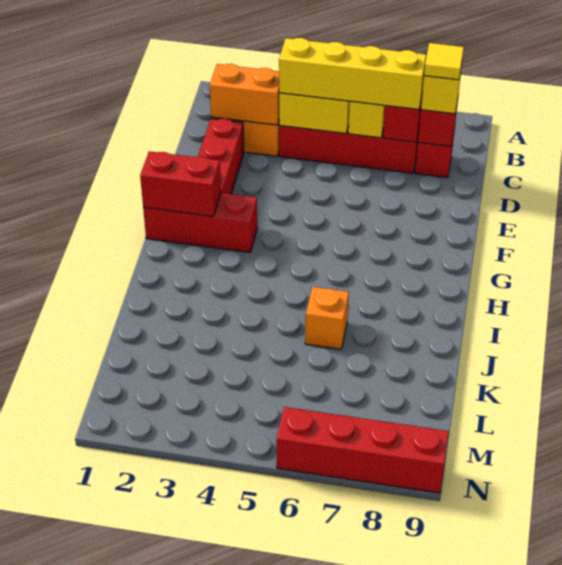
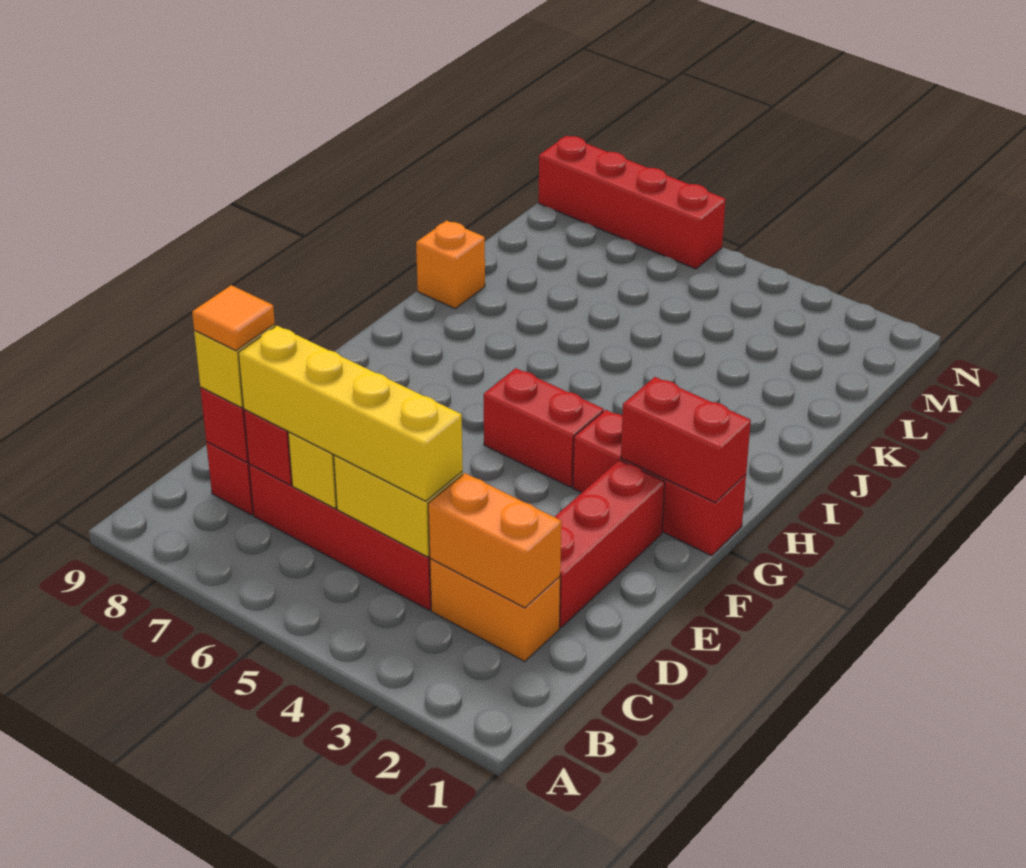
yellow 1x1 tile [424,43,464,80] -> orange 1x1 tile [192,285,275,351]
none -> red 1x2 brick [484,368,603,487]
orange 1x1 brick [305,287,349,349] -> orange 1x1 brick moved to [416,221,485,308]

